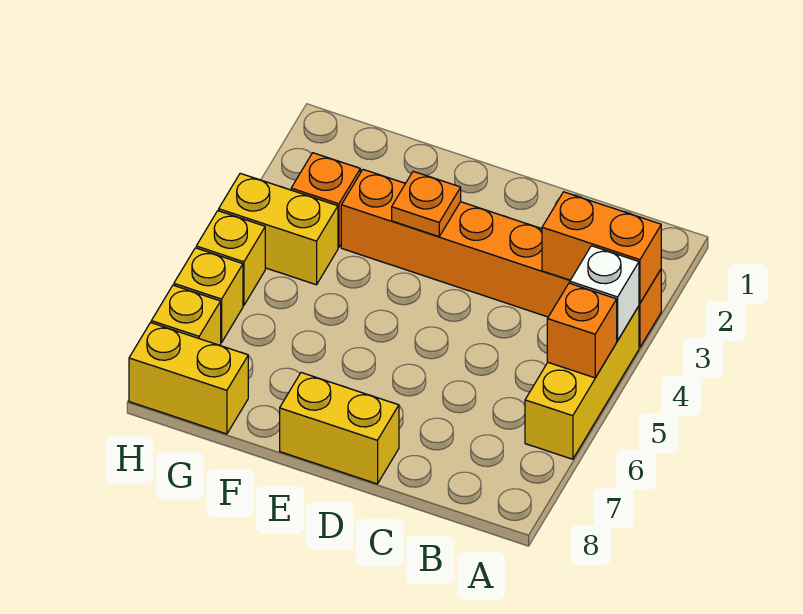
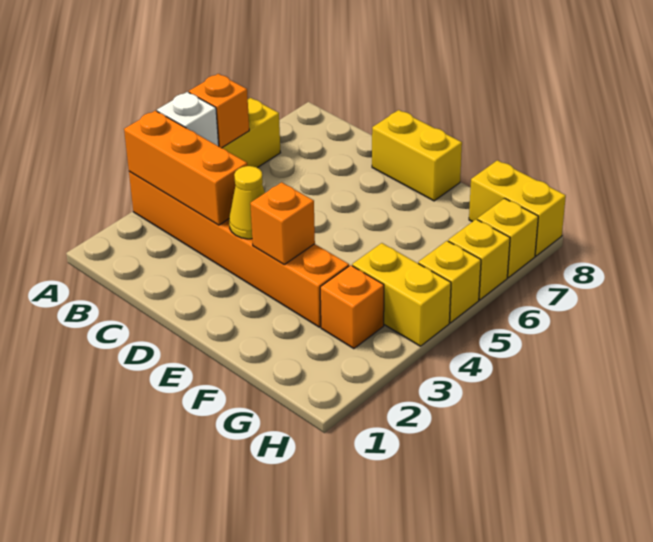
orange 1x2 brick [542,192,661,303] -> orange 1x3 brick [124,111,247,225]
none -> yellow 1x1 cone [229,166,265,239]
orange 1x1 plate [392,171,461,237] -> orange 1x1 brick [250,182,315,264]

